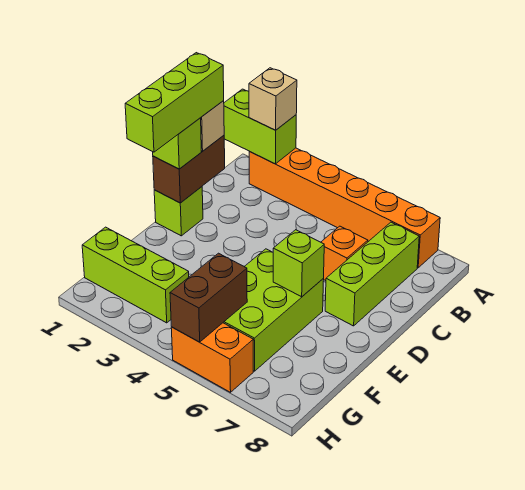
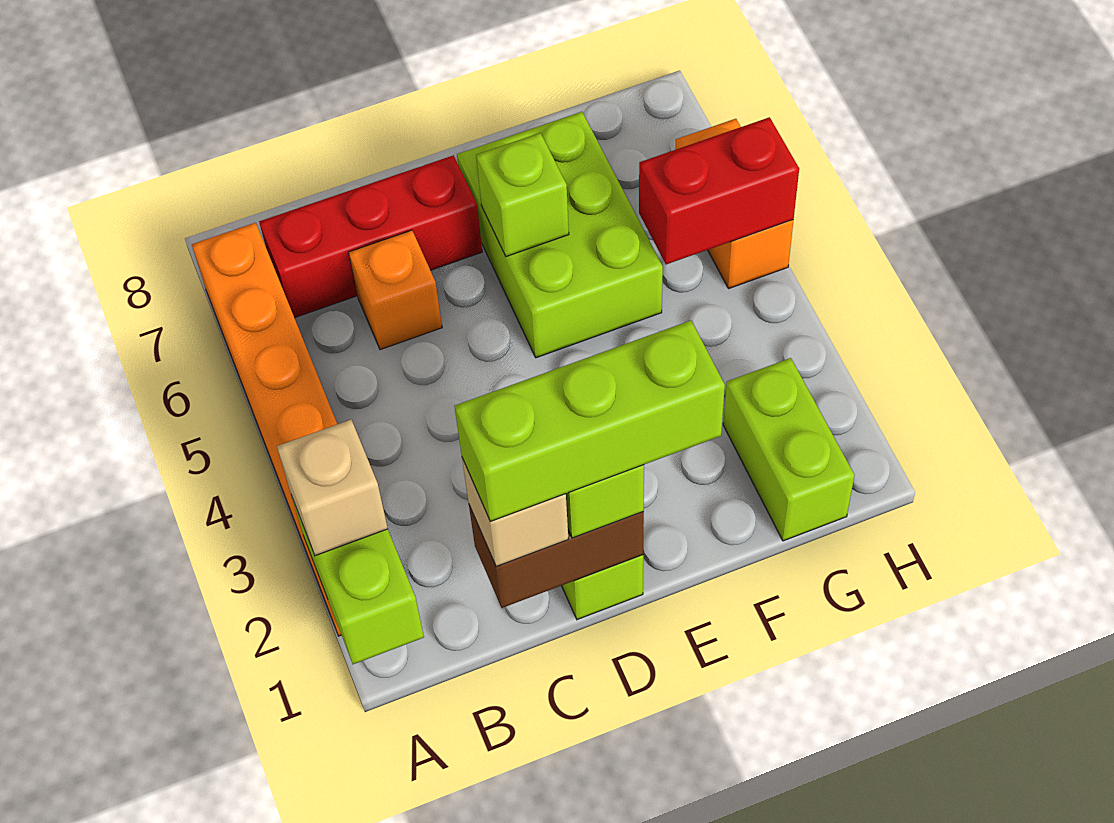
lime 1x3 brick [325,222,419,326] -> red 1x3 brick [259,155,482,318]
lime 2x3 brick [223,249,324,371] -> lime 2x3 brick turned to [457,112,663,358]
lime 1x3 brick [82,227,189,323] -> lime 1x2 brick [723,358,855,541]
brown 1x2 brick [170,253,247,342] -> red 1x2 brick [639,117,799,264]

